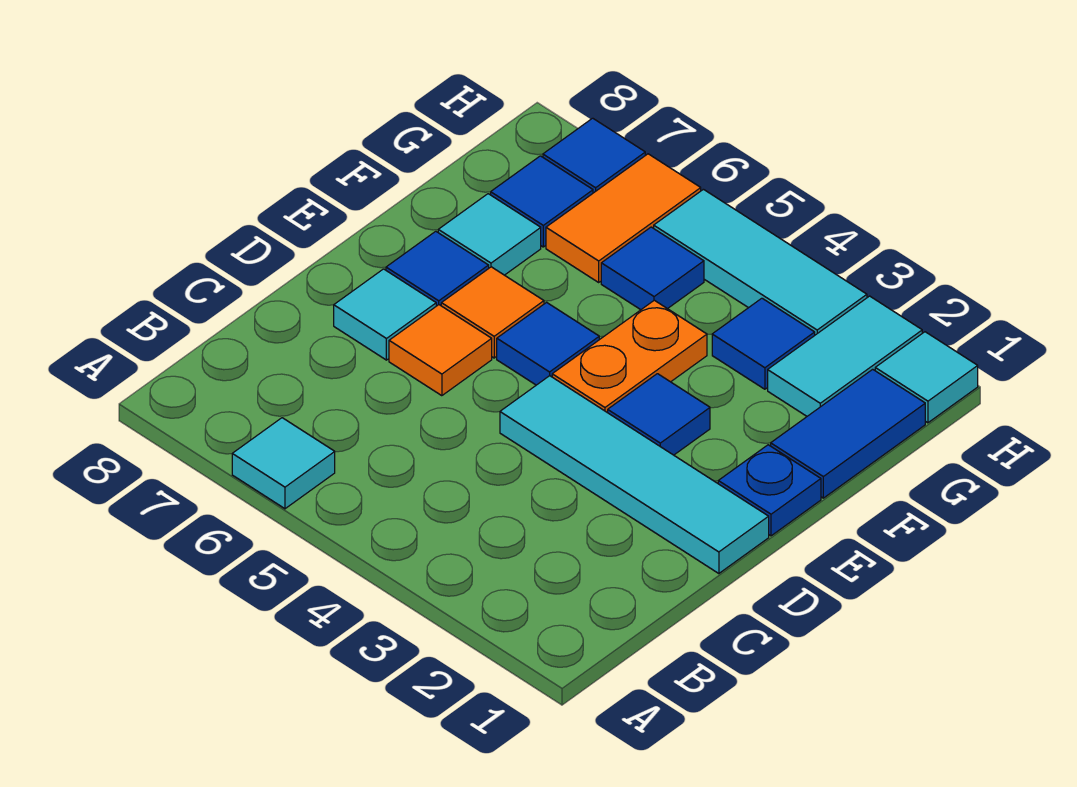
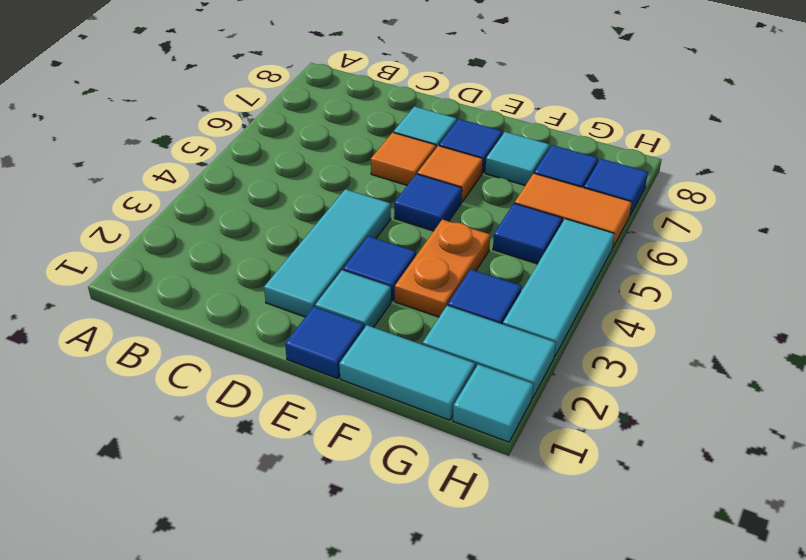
cyan 1x1 tile [232,418,335,509] -> cyan 1x1 tile moved to [315,270,391,328]
cyan 1x4 tile [500,376,769,574] -> cyan 1x3 tile [264,189,391,317]
blue 1x1 plate [718,445,821,536] -> blue 1x1 tile [285,307,364,378]
orange 1x2 plate [552,300,707,413] -> orange 1x2 plate turned to [395,219,490,317]
blue 1x2 tile [771,369,925,498] -> cyan 1x2 tile [339,325,475,420]

